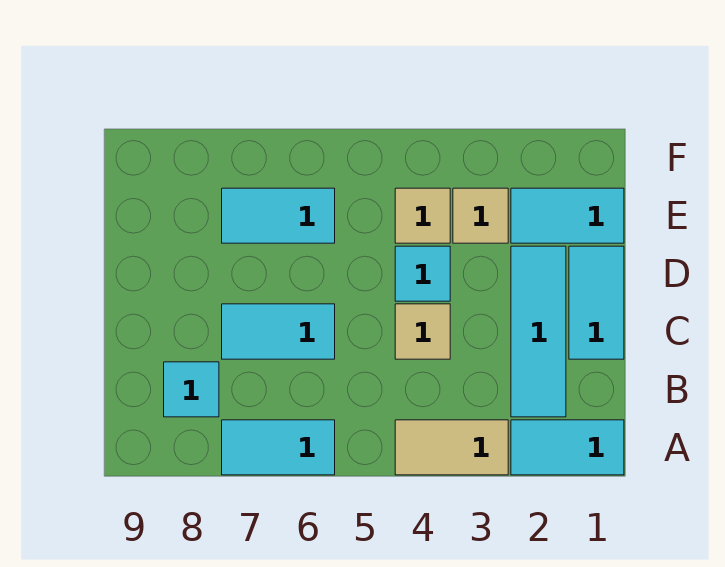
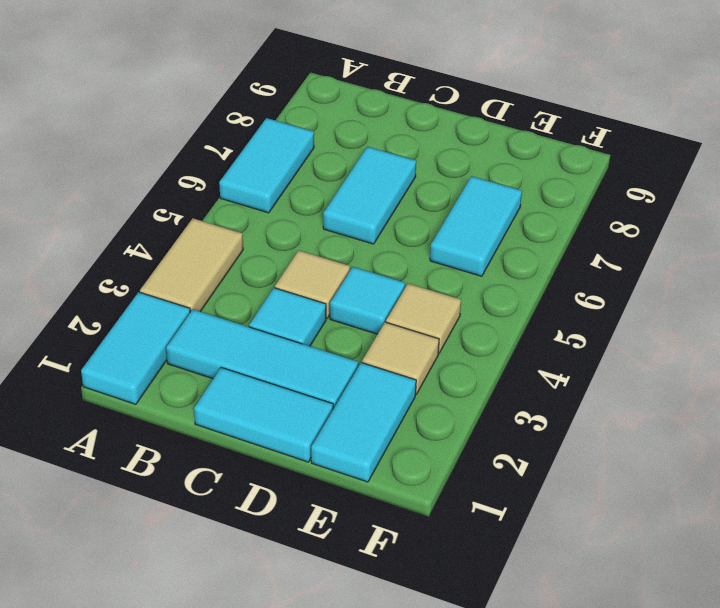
cyan 1x1 tile [164,362,219,417] -> cyan 1x1 tile moved to [249,288,326,346]

